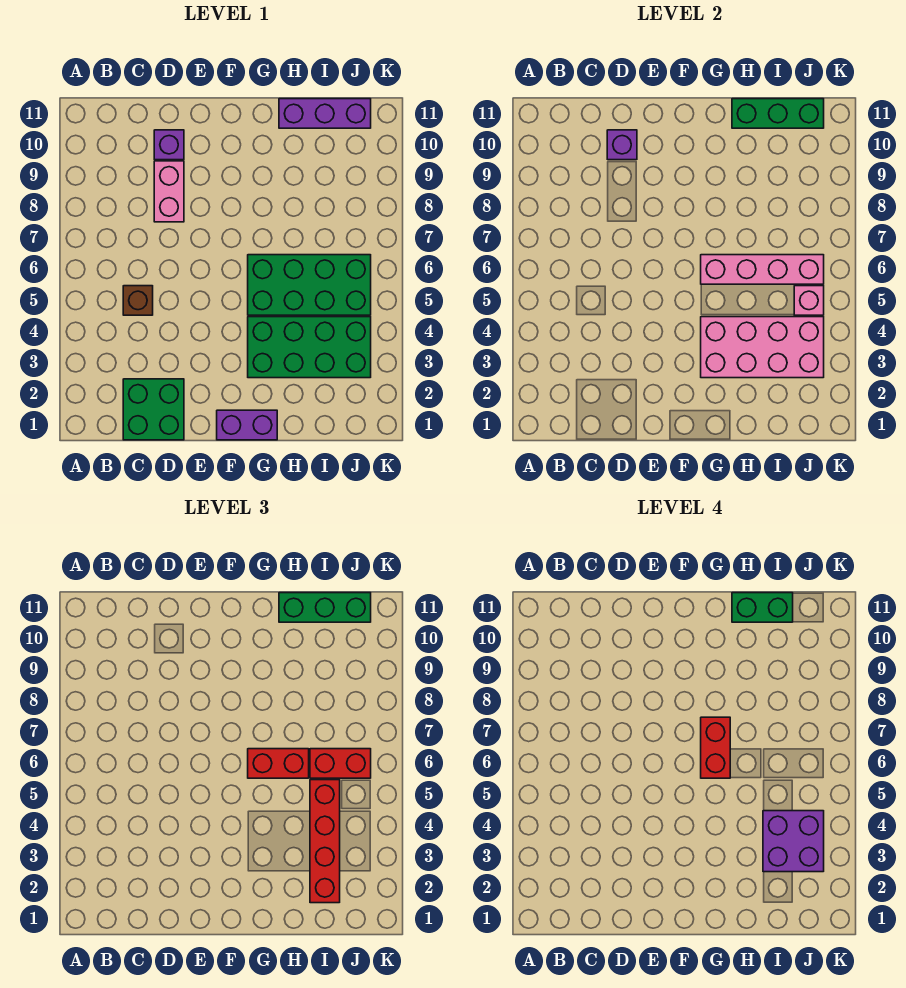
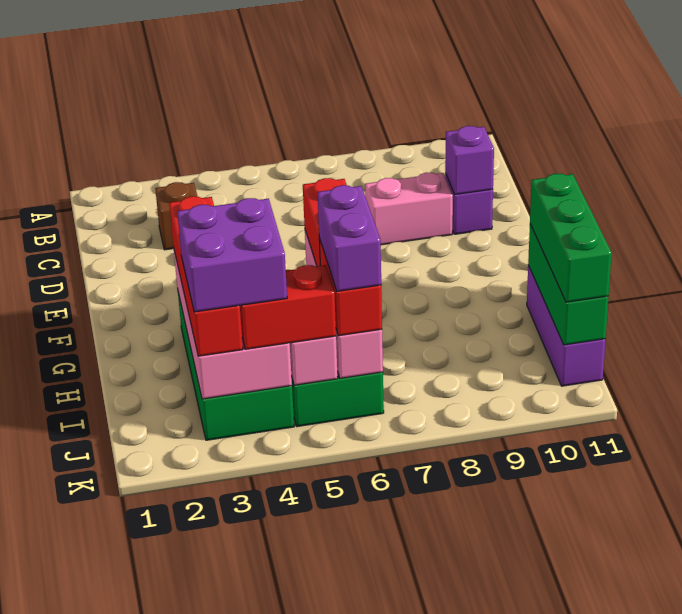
green 2x2 brick [123,379,184,440] -> none
brown 1x1 brick [123,286,153,315] -> brown 1x1 brick moved to [155,182,198,250]
purple 1x2 brick [217,410,277,440] -> purple 1x2 brick moved to [317,185,381,291]
red 1x2 brick [701,717,730,778] -> red 1x2 brick moved to [240,265,336,349]
green 1x2 brick [732,593,793,622] -> none
red 1x4 brick [310,780,340,903] -> red 1x4 brick turned to [169,196,243,356]

